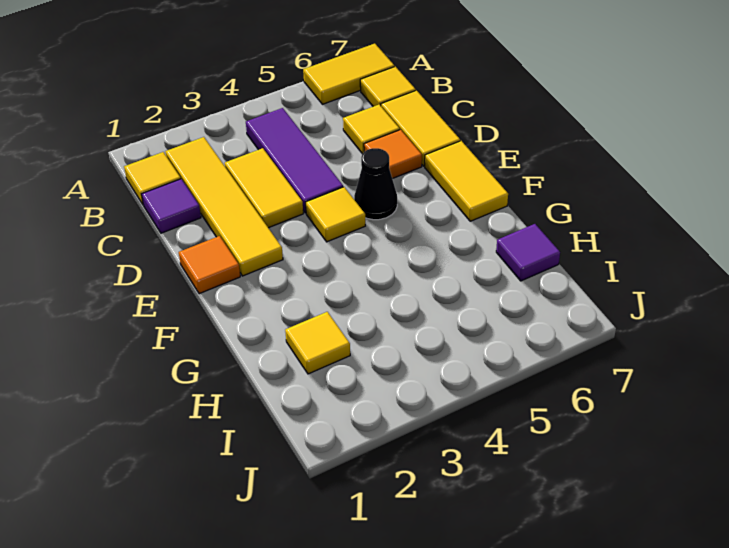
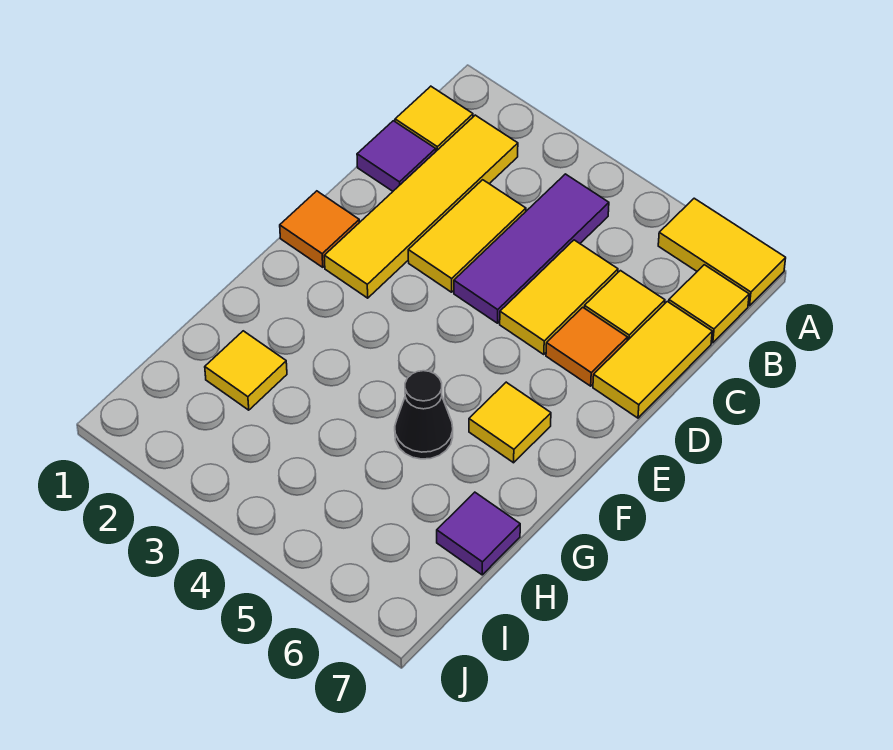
yellow 1x1 tile [306,187,365,242] -> yellow 1x1 tile moved to [469,382,551,463]
black 1x1 cone [354,148,397,220] -> black 1x1 cone moved to [395,371,453,459]
yellow 1x2 tile [425,141,508,221] -> yellow 1x2 tile moved to [500,240,618,355]

